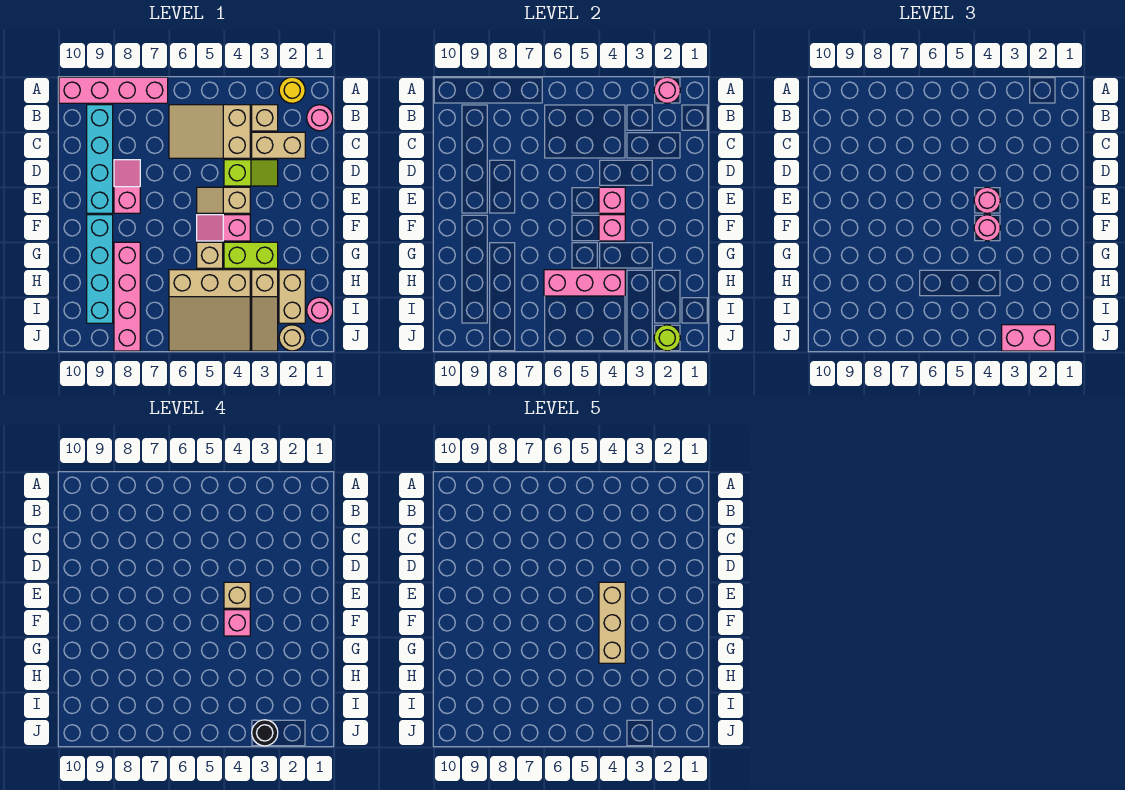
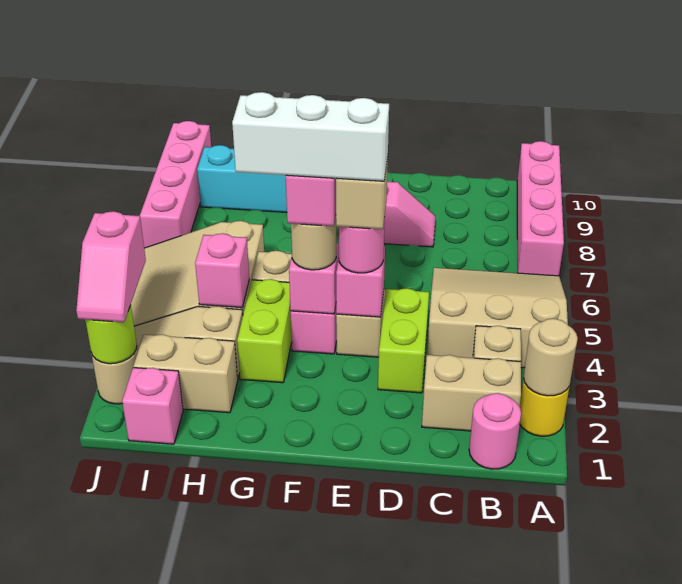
pink 1x1 round brick [654,77,680,103] -> tan 1x1 round brick [523,319,578,396]
tan 2x3 slope [169,105,250,158] -> tan 3x3 slope [427,268,568,368]
cyan 1x4 brick [87,105,113,213] -> none
tan 1x2 brick [252,132,305,158] -> tan 1x2 brick turned to [422,355,521,431]
lime 1x2 slope [224,160,278,186] -> lime 1x2 brick [378,288,429,393]
tan 1x3 brick [599,582,625,663] -> white 1x3 brick [232,92,389,181]
pink 1x1 round brick [974,215,1000,241] -> tan 1x1 round brick [291,217,336,270]
pink 1x4 brick [114,242,140,351] -> pink 1x4 brick turned to [140,121,211,248]
pink 1x3 brick [544,270,625,296] -> pink 1x1 brick [195,234,249,308]
pink 1x1 round brick [307,297,333,323] -> pink 1x1 brick [122,368,183,444]
pink 1x2 brick [1002,325,1055,351] -> pink 1x2 slope [76,211,146,322]
black 1x1 round brick [252,720,278,746] -> none

